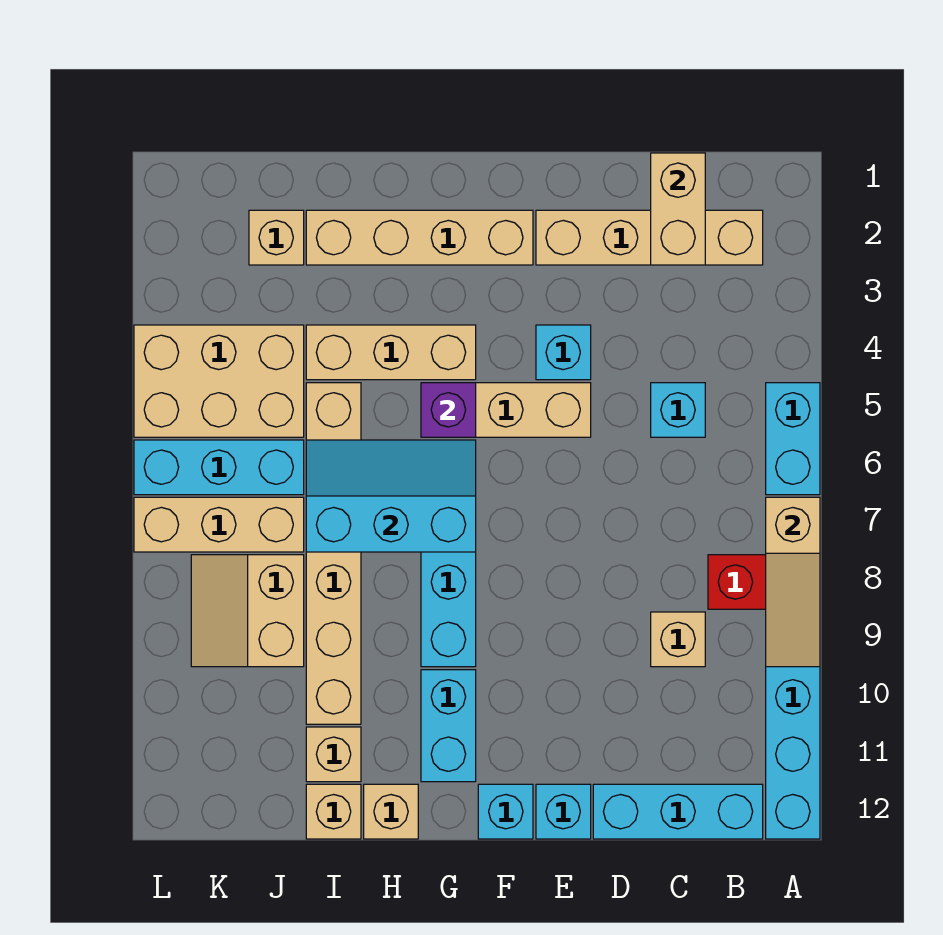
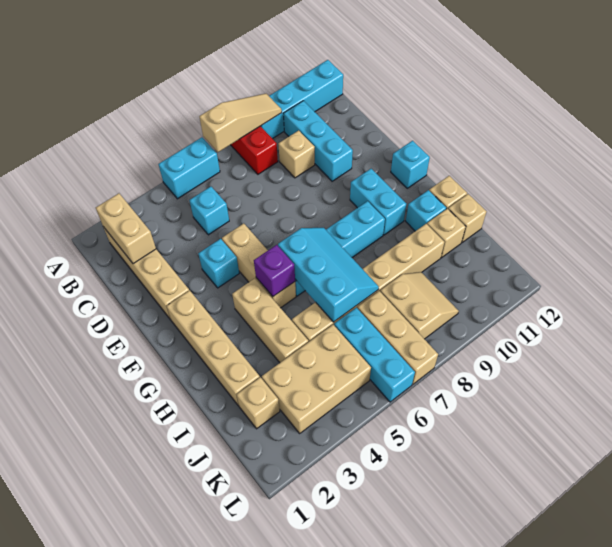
cyan 1x3 brick [593,784,763,839] -> cyan 1x3 brick moved to [283,101,353,181]
tan 1x2 brick [651,153,705,265] -> tan 1x2 brick turned to [96,193,156,264]
cyan 1x1 brick [536,784,591,839] -> cyan 1x1 brick moved to [406,190,446,231]
cyan 2x3 slope [306,440,476,552] -> cyan 2x3 slope turned to [278,228,379,322]
cyan 1x2 brick [421,670,476,782] -> cyan 1x2 brick turned to [350,169,406,235]
tan 2x3 brick [134,325,304,437] -> tan 2x3 brick turned to [262,325,371,433]
tan 2x2 slope [191,555,304,667] -> tan 2x2 slope turned to [380,272,459,339]

